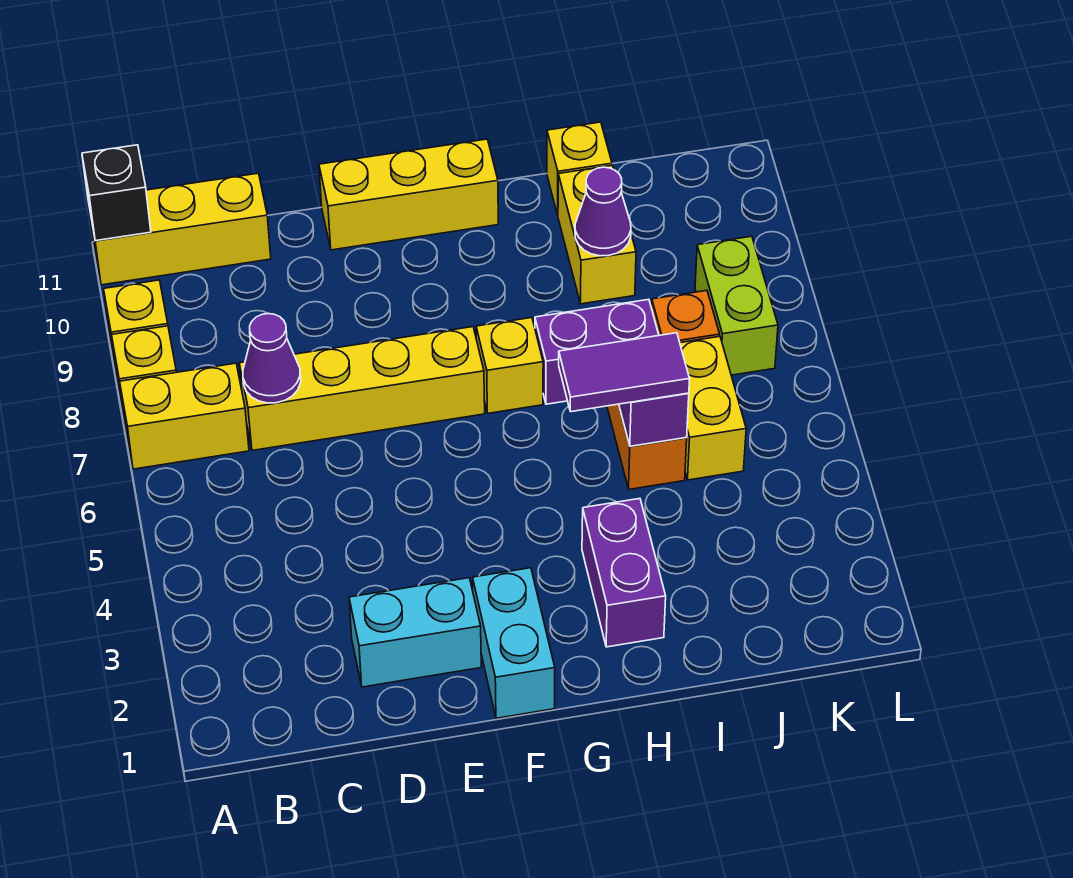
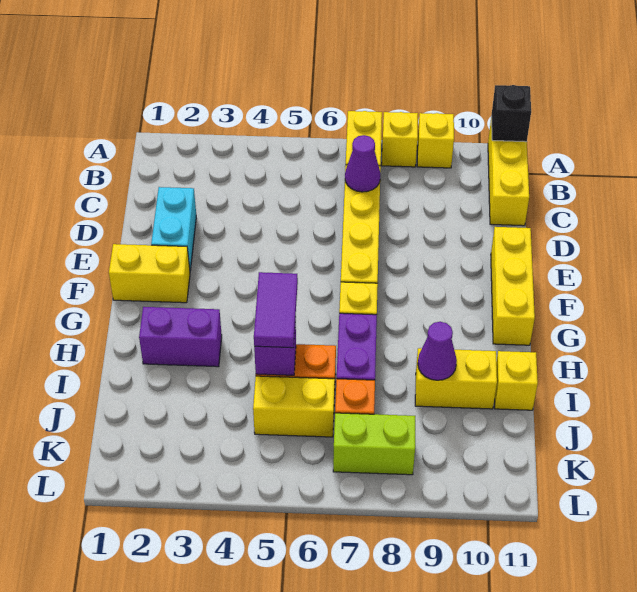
cyan 1x2 brick [473,568,555,718] -> yellow 1x2 brick [109,244,190,303]

